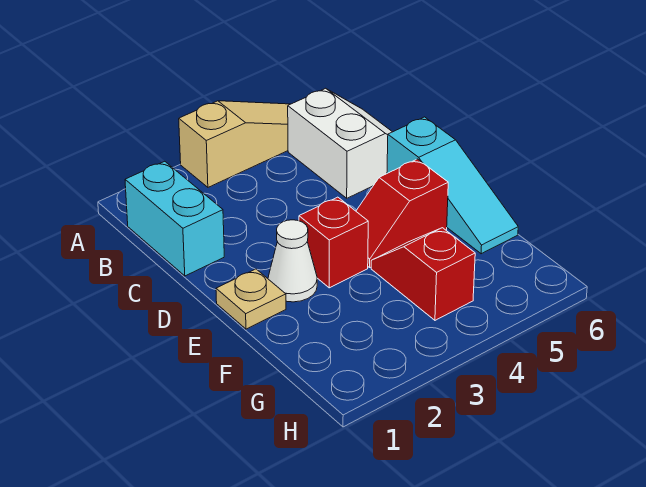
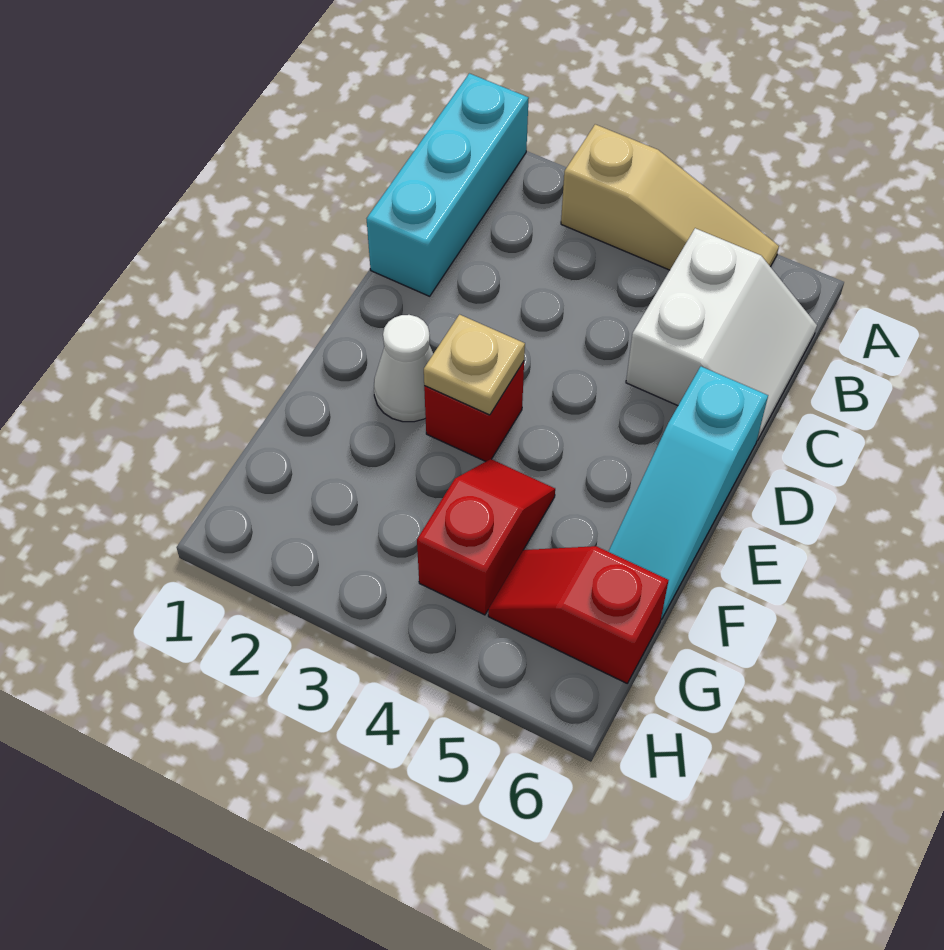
cyan 1x2 brick [125,161,224,276] -> cyan 1x3 brick [367,73,529,296]
tan 1x1 plate [216,269,286,329] -> tan 1x1 plate moved to [424,315,525,415]
red 1x2 slope [356,159,448,267] -> red 1x2 slope moved to [488,546,669,683]

